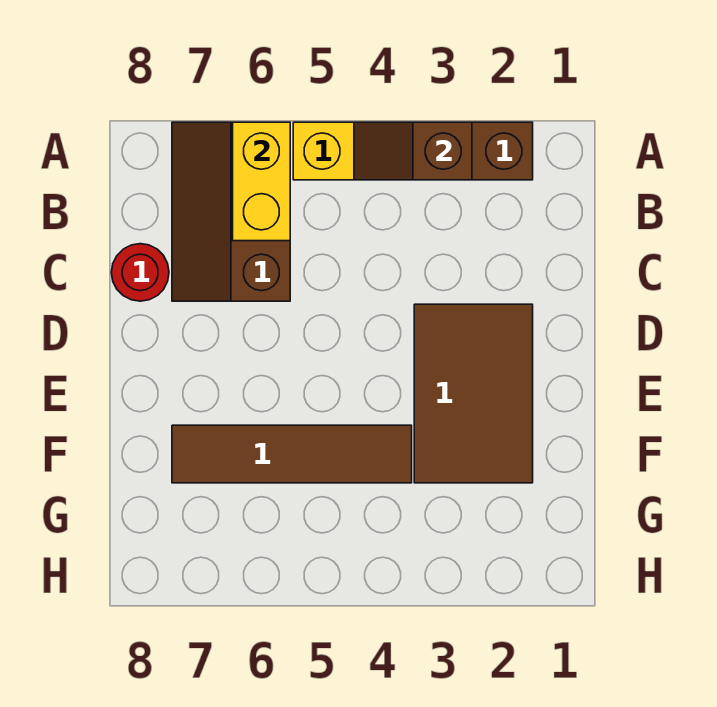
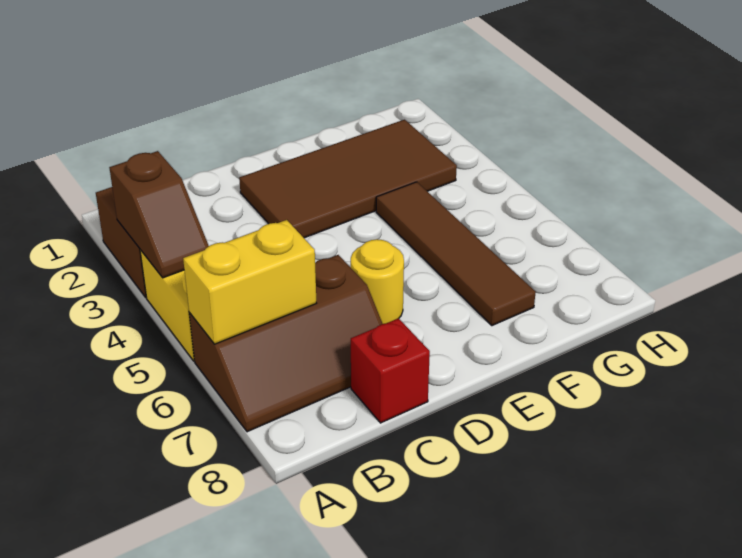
red 1x1 round brick [111,244,169,301] -> red 1x1 brick [351,318,430,423]
brown 2x3 tile [414,304,533,483] -> brown 2x4 tile [239,120,457,238]
none -> yellow 1x1 round brick [351,239,404,324]

